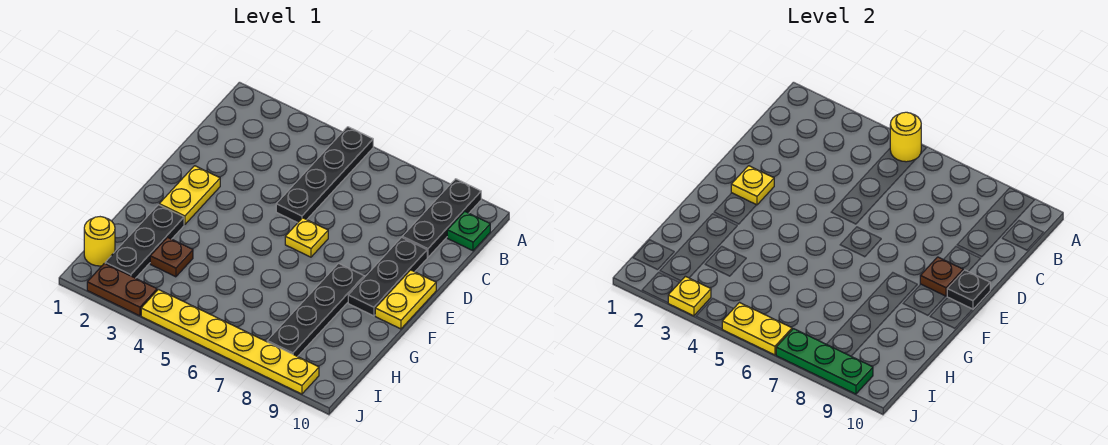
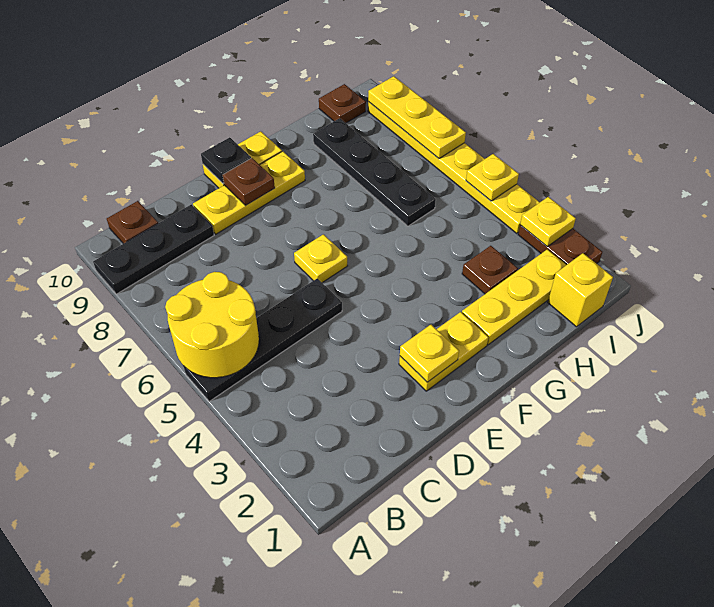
yellow 1x1 round brick [890,112,921,162] -> yellow 2x2 round brick [165,272,259,378]
green 1x1 plate [447,211,490,251] -> brown 1x1 plate [107,201,158,244]
black 1x3 plate [348,237,427,316] -> yellow 1x3 plate [193,151,305,234]
black 1x4 plate [267,263,364,357] -> black 1x4 plate turned to [313,118,436,226]
black 1x3 plate [105,205,184,278] -> yellow 1x3 plate [462,249,566,345]
yellow 1x1 round brick [84,217,115,266] -> yellow 1x1 brick [548,253,613,327]
none -> brown 1x1 plate [319,84,366,123]
yellow 1x2 plate [722,303,792,355] -> yellow 1x1 plate [466,154,519,201]
green 1x3 plate [776,329,873,394] -> yellow 1x3 plate [368,76,466,159]

